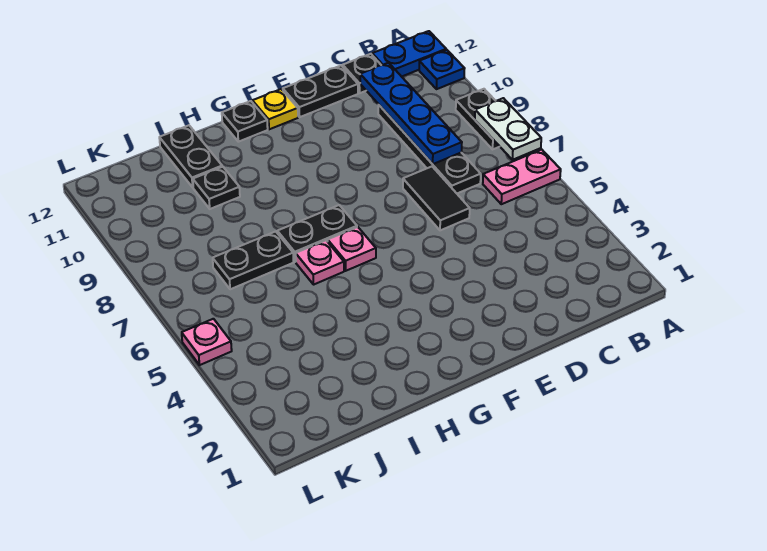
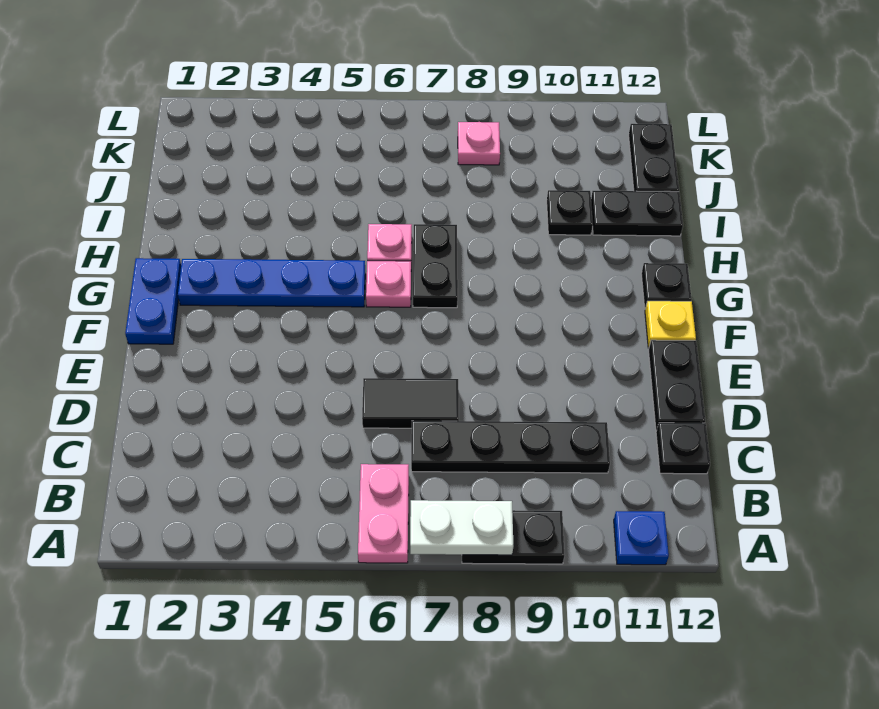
blue 1x2 plate [372,31,446,77] -> blue 1x2 plate moved to [125,258,181,344]
blue 1x4 plate [360,63,462,164] -> blue 1x4 plate moved to [178,259,365,307]
black 1x2 plate [213,231,293,289] -> black 1x2 plate moved to [629,124,679,192]
pink 1x1 plate [182,319,232,365] -> pink 1x1 plate moved to [458,122,500,165]

